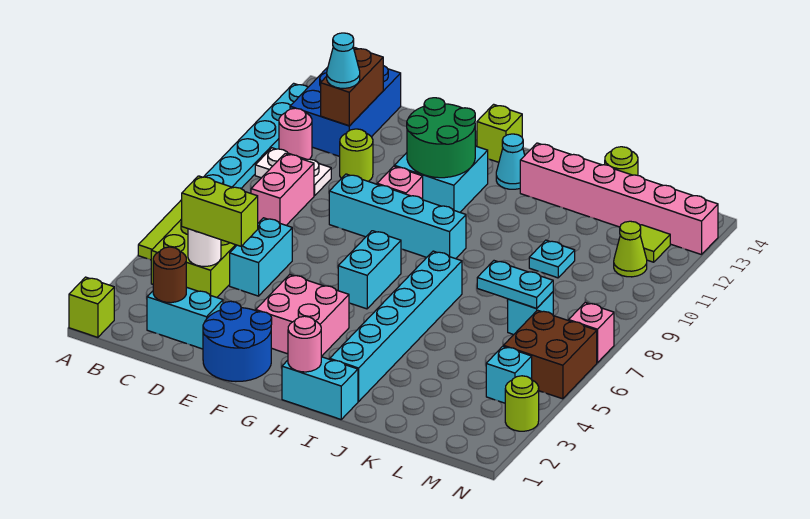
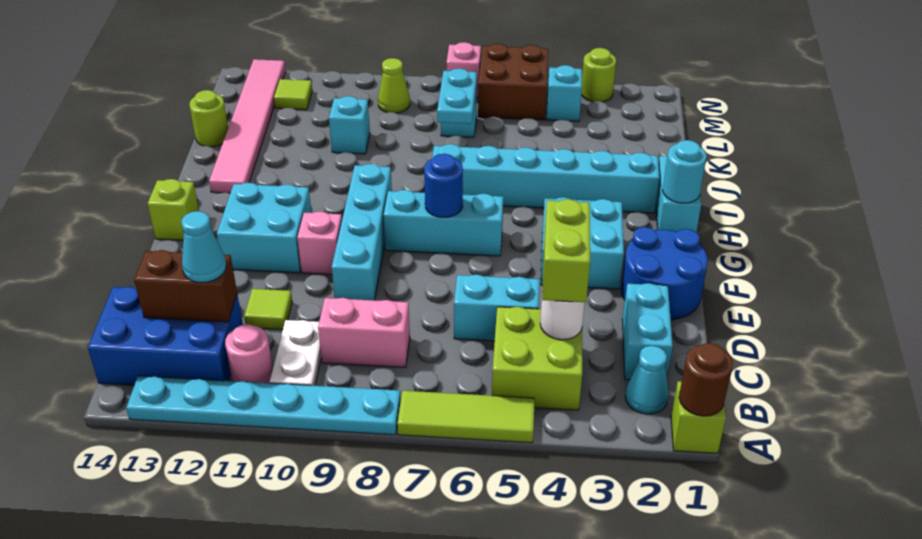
brown 1x1 round brick [153,247,186,303] -> brown 1x1 round brick moved to [679,343,733,416]
lime 1x1 round brick [340,129,373,181] -> lime 1x1 tile [244,289,292,330]
pink 2x2 brick [256,274,349,357] -> cyan 2x2 brick [541,197,624,289]
green 2x2 round brick [407,98,475,178] -> none
cyan 1x2 brick [338,231,401,309] -> cyan 1x3 brick [383,190,503,256]
none -> blue 1x1 round brick [424,154,463,217]
pink 1x1 round brick [288,316,321,372] -> cyan 1x1 round brick [663,140,707,203]
cyan 1x1 cone [496,134,525,189] -> cyan 1x1 cone moved to [625,346,669,414]
pink 1x6 brick [520,143,718,255] -> pink 1x6 tile [209,59,285,193]
cyan 1x1 plate [529,240,575,278] -> cyan 1x1 brick [329,96,370,154]
lime 1x1 cone [614,221,647,277] -> lime 1x1 cone moved to [378,58,410,113]

